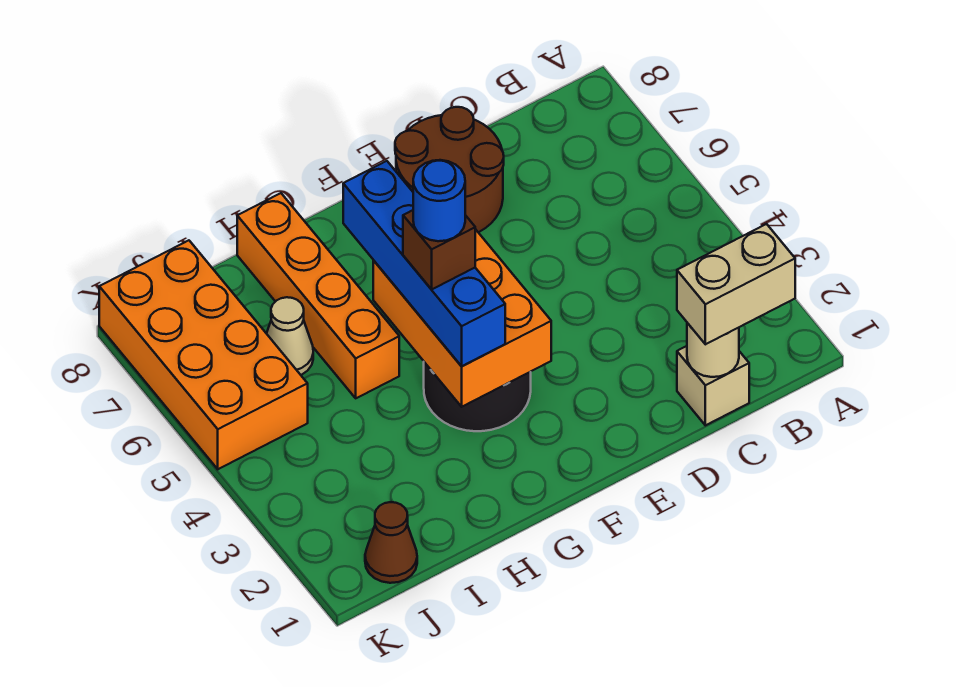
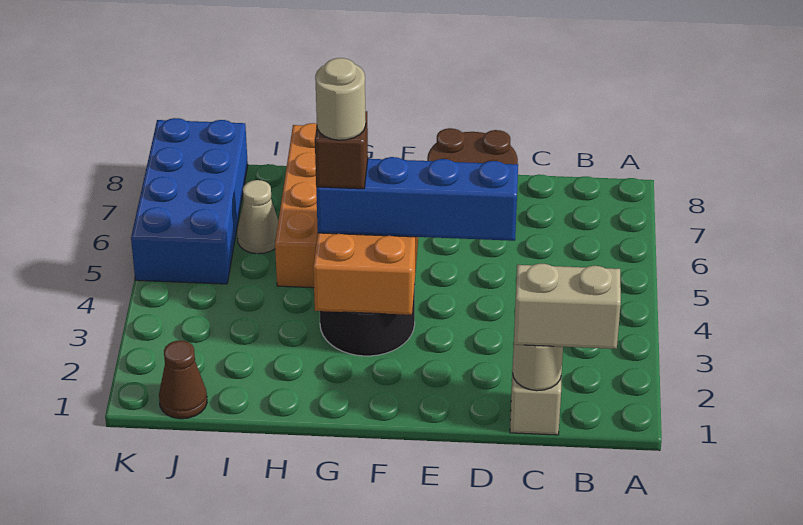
blue 1x4 brick [343,161,505,366] -> blue 1x4 brick turned to [316,157,518,241]
blue 1x1 round brick [413,160,465,241] -> tan 1x1 round brick [315,58,366,140]
orange 2x4 brick [99,240,308,469] -> blue 2x4 brick [131,118,248,284]

